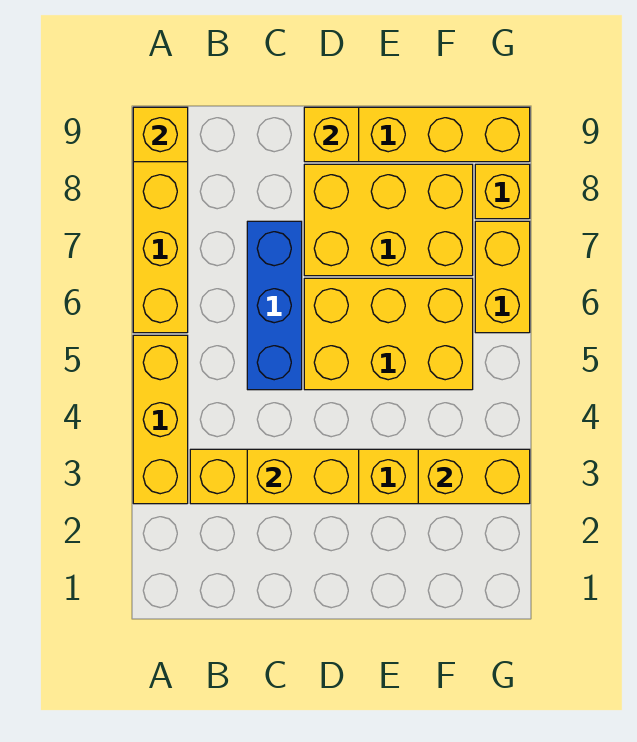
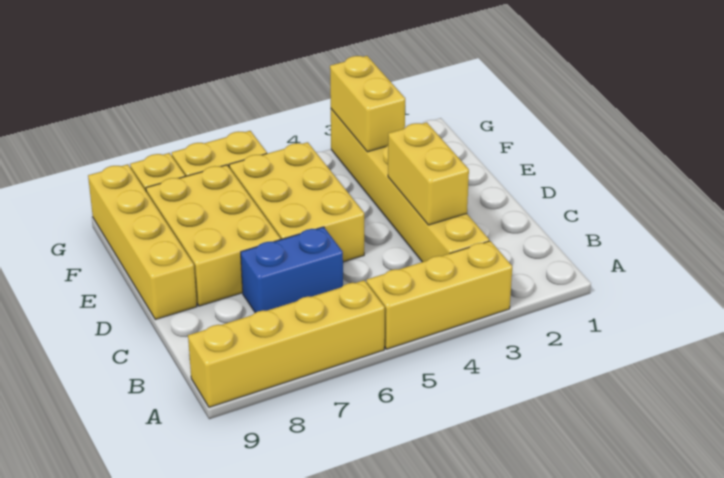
yellow 1x1 brick [133,107,188,162] -> none
blue 1x3 brick [247,221,302,390] -> blue 1x2 brick [241,227,343,313]
yellow 1x1 brick [304,107,359,162] -> none

